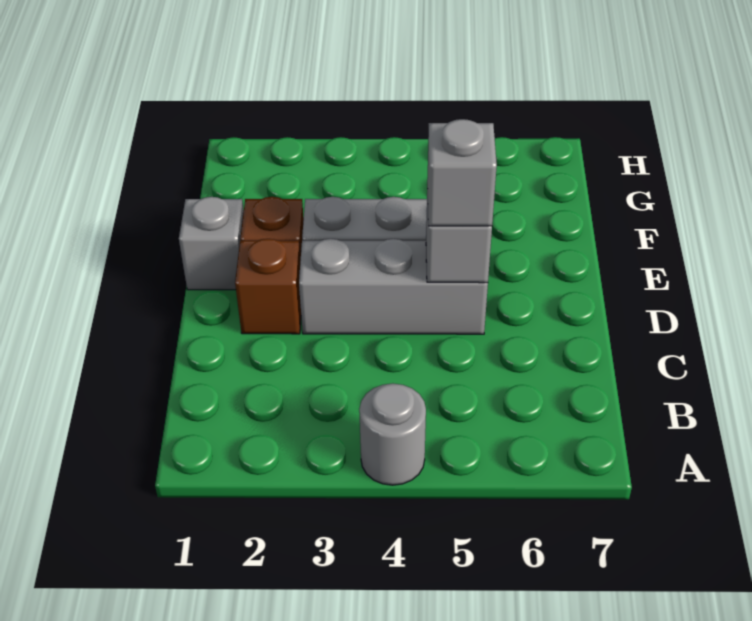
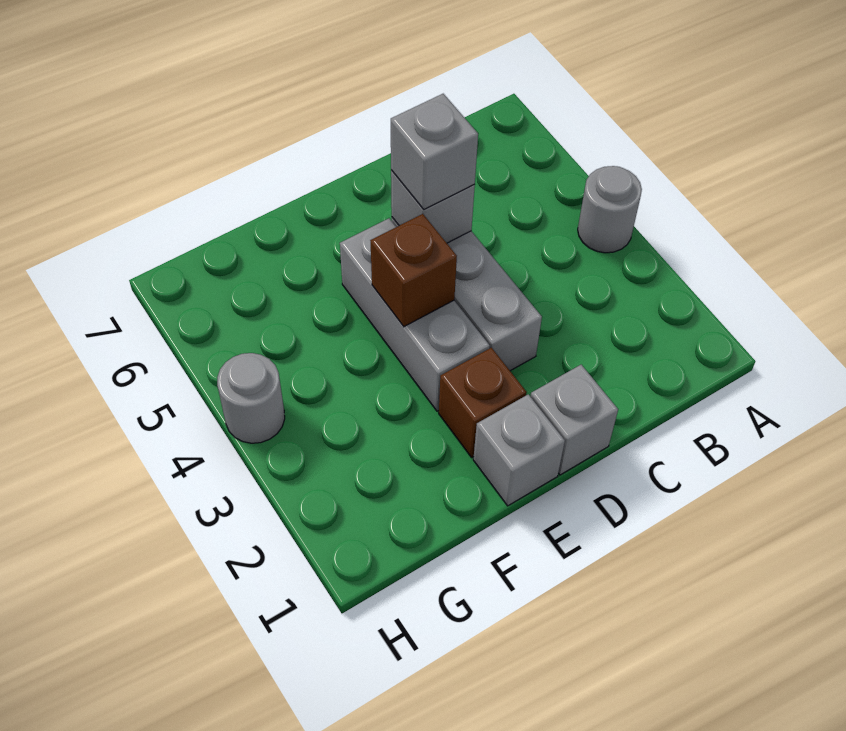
none -> grey 1x1 brick [530,365,618,475]
brown 1x1 brick [235,239,301,334] -> brown 1x1 brick moved to [370,214,457,327]
none -> grey 1x1 round brick [217,353,285,443]

